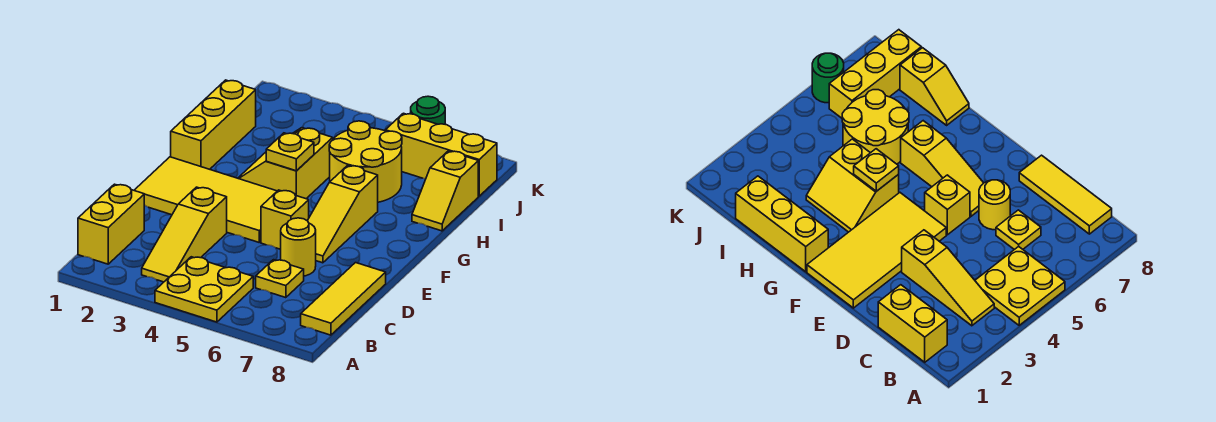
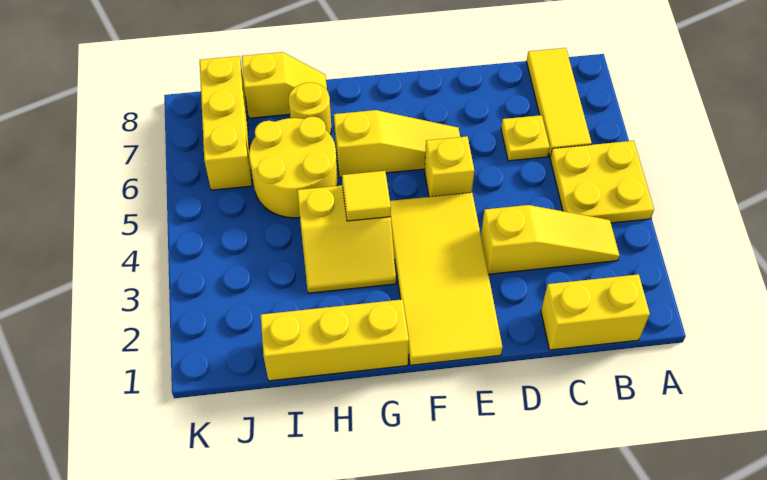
yellow 1x3 tile [301,263,386,335] -> yellow 1x3 tile turned to [527,48,592,156]
yellow 1x1 round brick [281,218,316,276] -> yellow 1x1 round brick moved to [289,83,331,134]
yellow 1x1 plate [266,133,314,171] -> yellow 1x1 tile [342,171,391,221]
green 1x1 round brick [411,96,445,124] -> none

